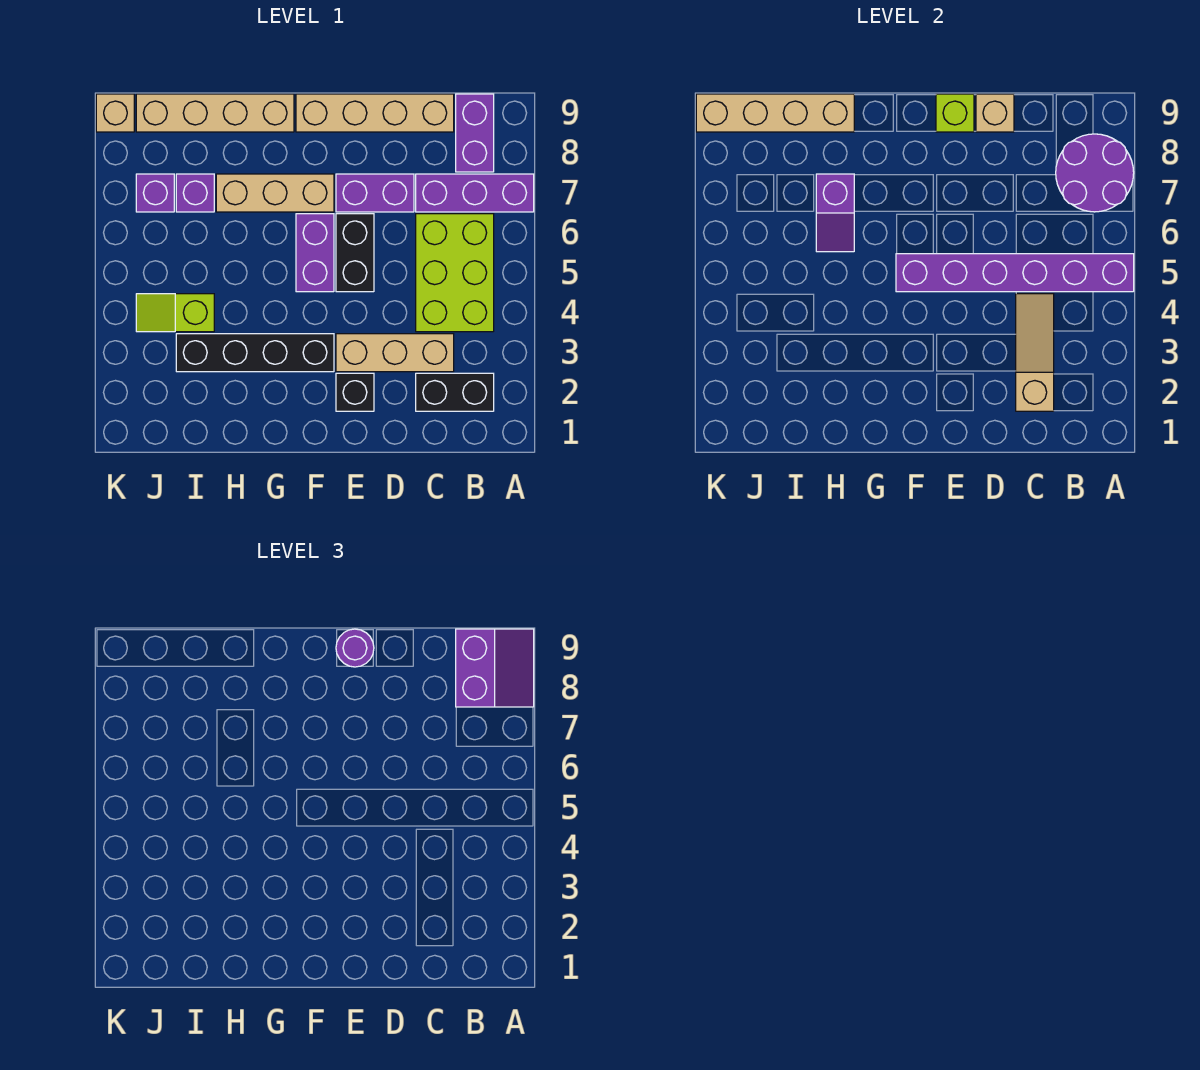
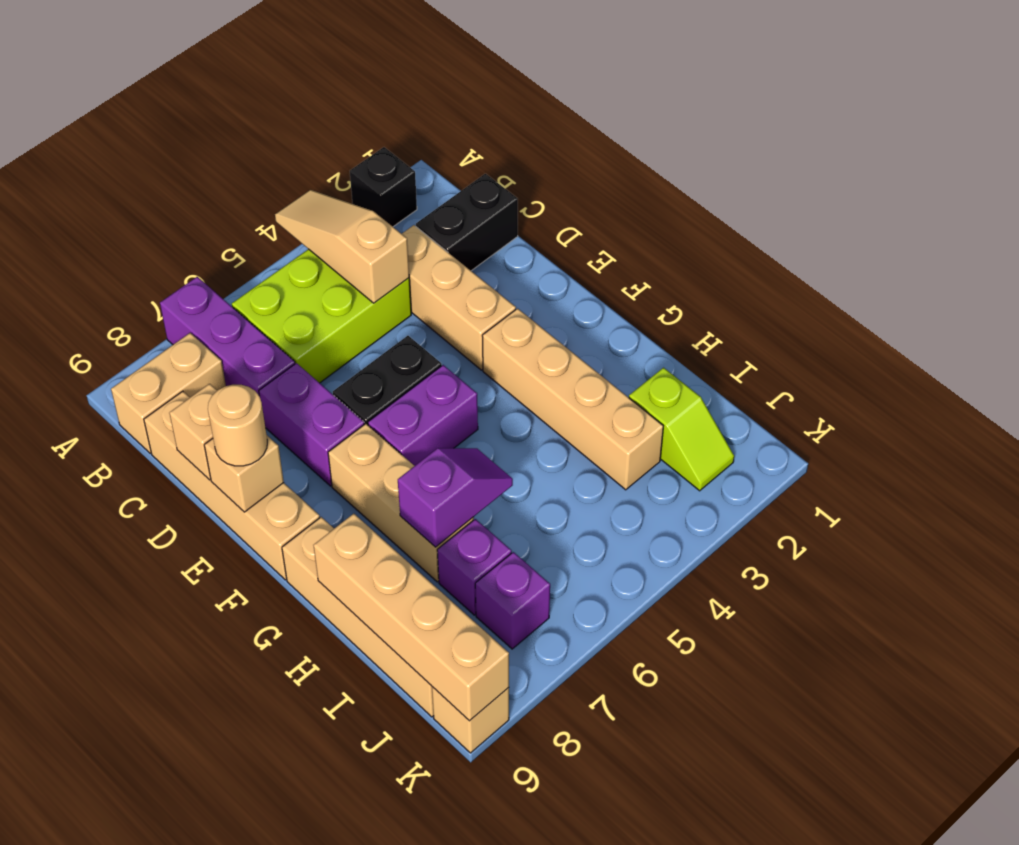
purple 1x6 brick [896,254,1134,292] -> none
purple 2x2 round brick [1056,134,1134,212] -> none
purple 2x2 slope [456,629,534,707] -> none
black 1x2 brick [416,373,494,411] -> black 1x2 brick turned to [416,174,518,271]
purple 1x2 brick [456,94,494,172] -> tan 1x2 brick [111,333,226,453]
tan 1x3 slope [1016,294,1054,411] -> tan 1x3 slope turned to [275,190,409,303]
black 1x1 brick [336,373,374,411] -> black 1x1 brick moved to [350,147,417,227]
lime 1x1 brick [936,94,974,132] -> tan 1x1 brick [204,436,284,512]
purple 1x1 round brick [336,629,374,667] -> tan 1x1 round brick [208,385,267,466]
black 1x4 brick [176,334,334,372] -> tan 1x4 brick [482,309,663,490]
lime 1x2 slope [136,294,214,332] -> lime 1x2 slope moved to [629,368,734,491]

